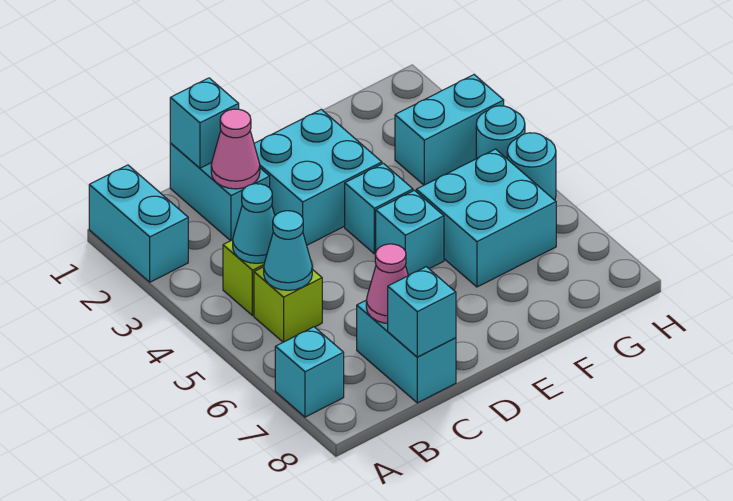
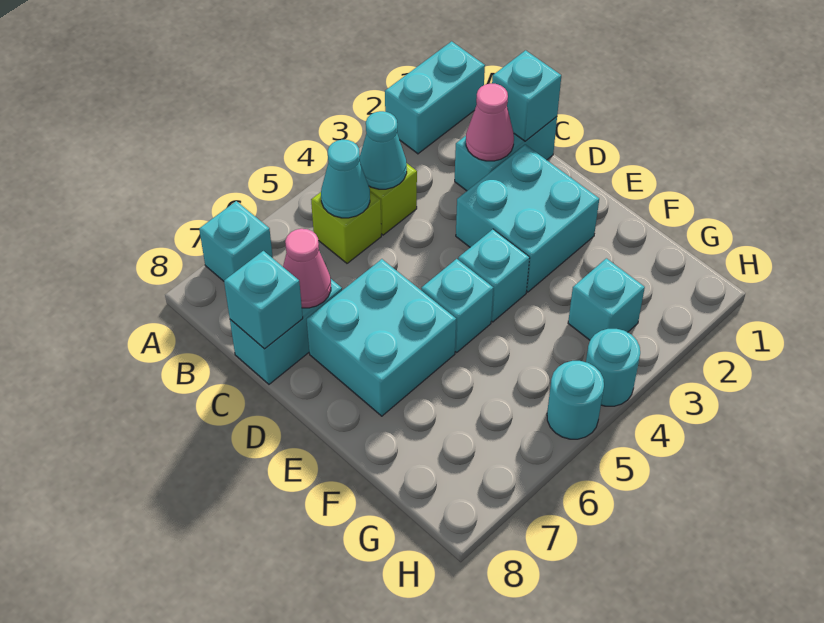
cyan 2x2 brick [416,149,556,287] -> cyan 2x2 brick moved to [307,259,456,416]
cyan 1x2 brick [395,75,504,185] -> cyan 1x1 brick [568,258,645,340]

